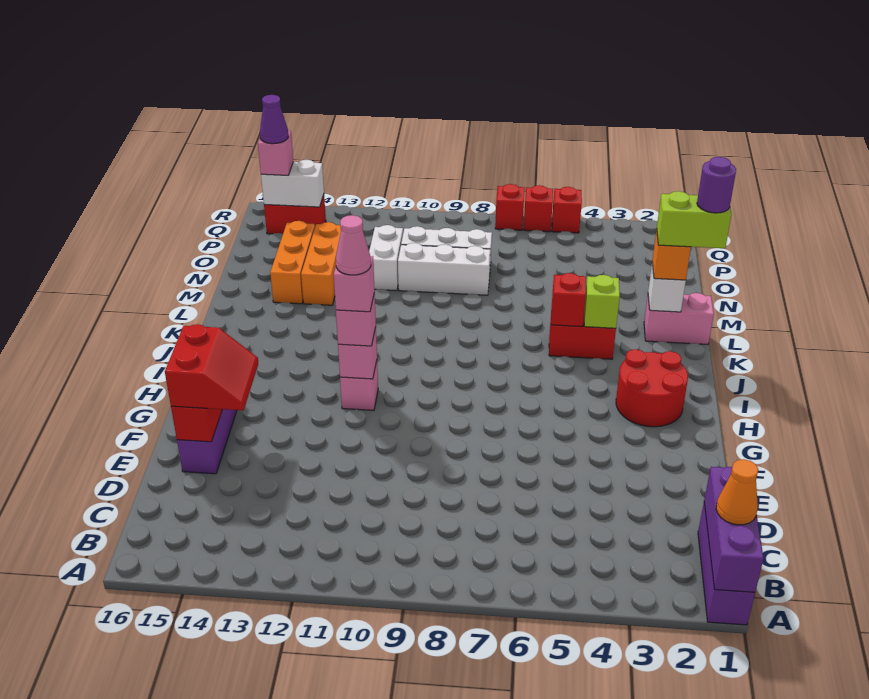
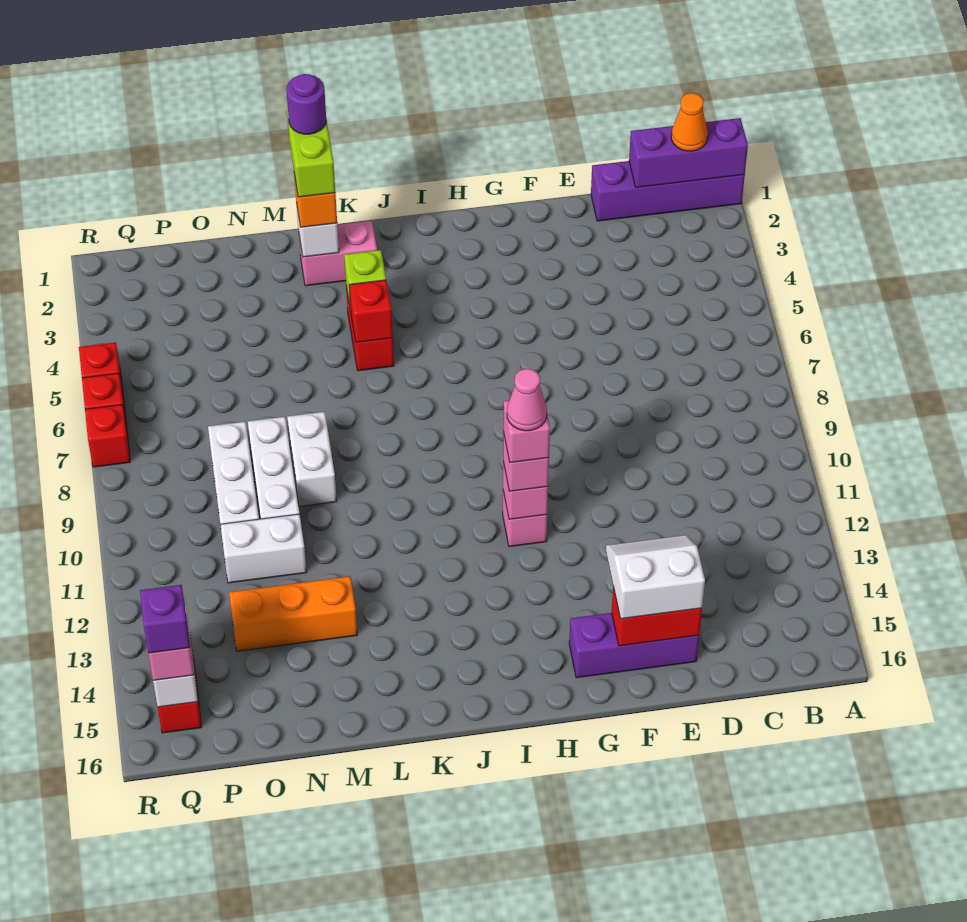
purple 1x3 brick [698,503,755,625] -> purple 1x4 brick [591,161,745,221]
red 2x2 slope [165,324,258,411] -> white 2x2 slope [606,535,705,619]
red 2x2 round brick [616,349,688,427] -> none
pink 1x2 brick [644,293,714,344] -> pink 1x2 brick turned to [299,221,377,286]
none -> white 1x2 brick [287,412,337,506]
orange 1x3 brick [270,221,315,304] -> none
purple 1x1 cone [260,95,288,144] -> purple 1x1 brick [140,585,190,653]

